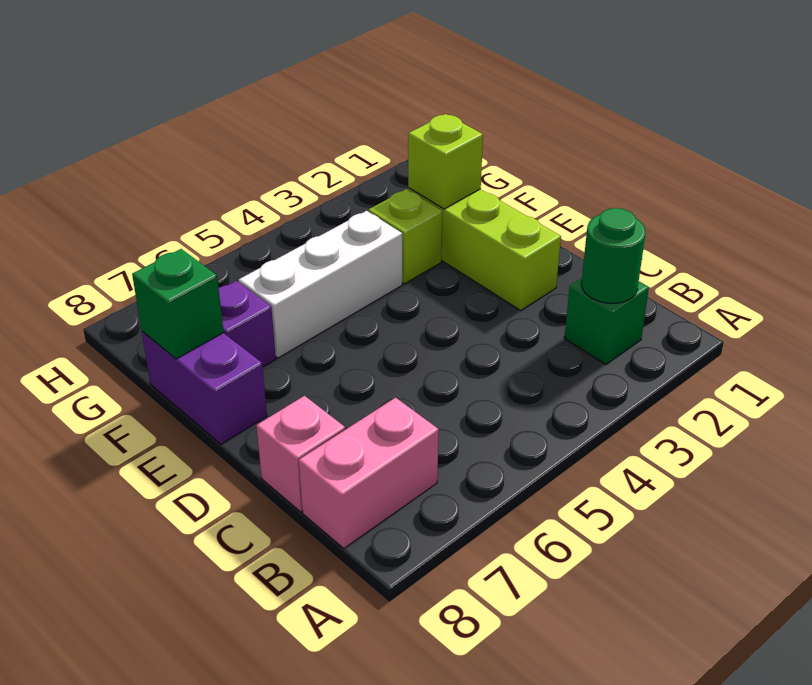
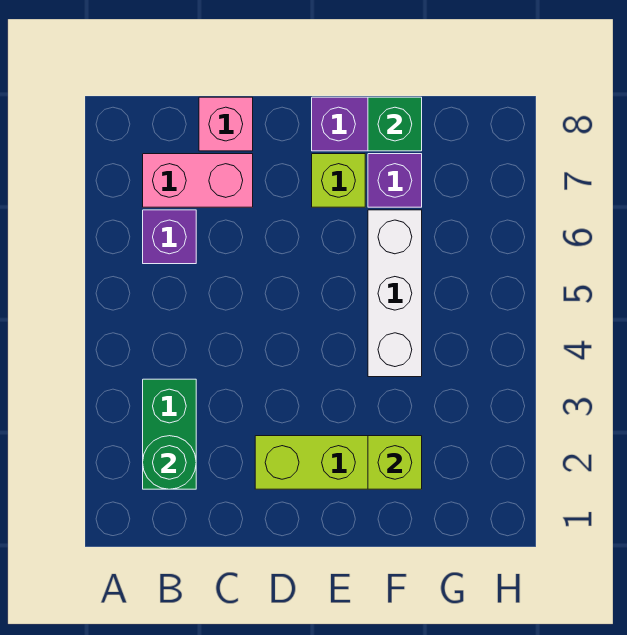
green 1x1 brick [564,278,649,365] -> green 1x2 brick [143,379,196,489]
none -> purple 1x1 brick [143,210,196,264]
pink 1x2 brick [299,398,439,548] -> pink 1x2 brick turned to [143,154,253,207]
lime 1x1 brick [369,189,442,284] -> lime 1x1 brick moved to [312,154,365,207]

